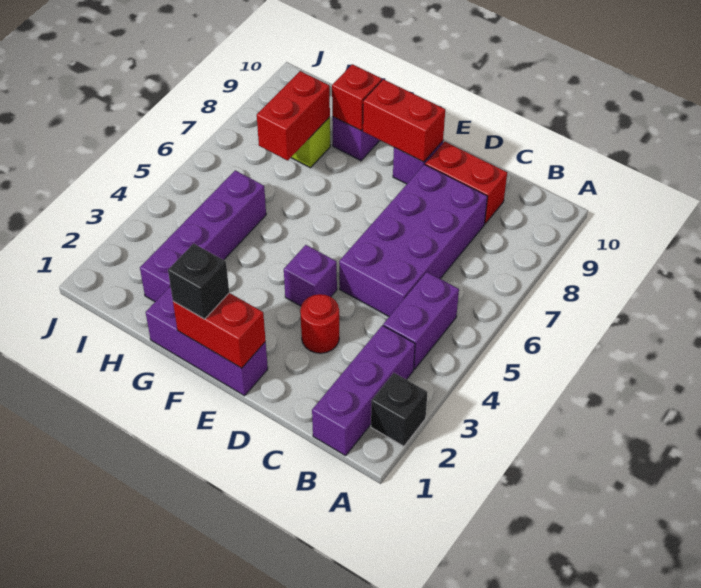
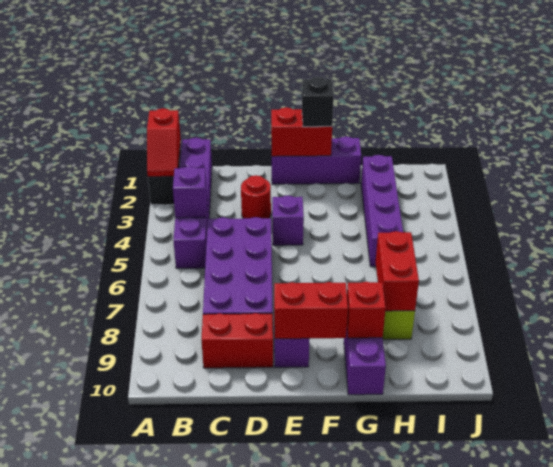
none -> red 1x2 slope [147,108,181,177]
none -> purple 1x1 brick [173,166,207,218]

